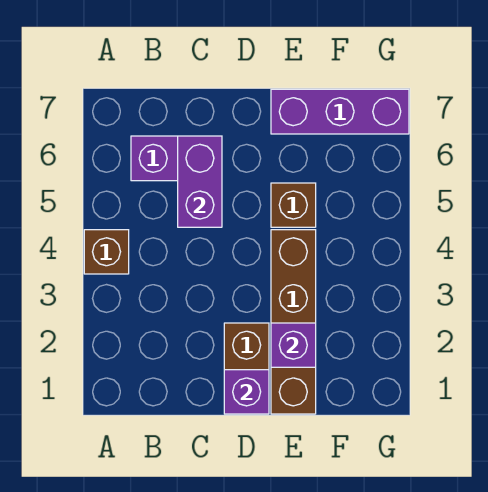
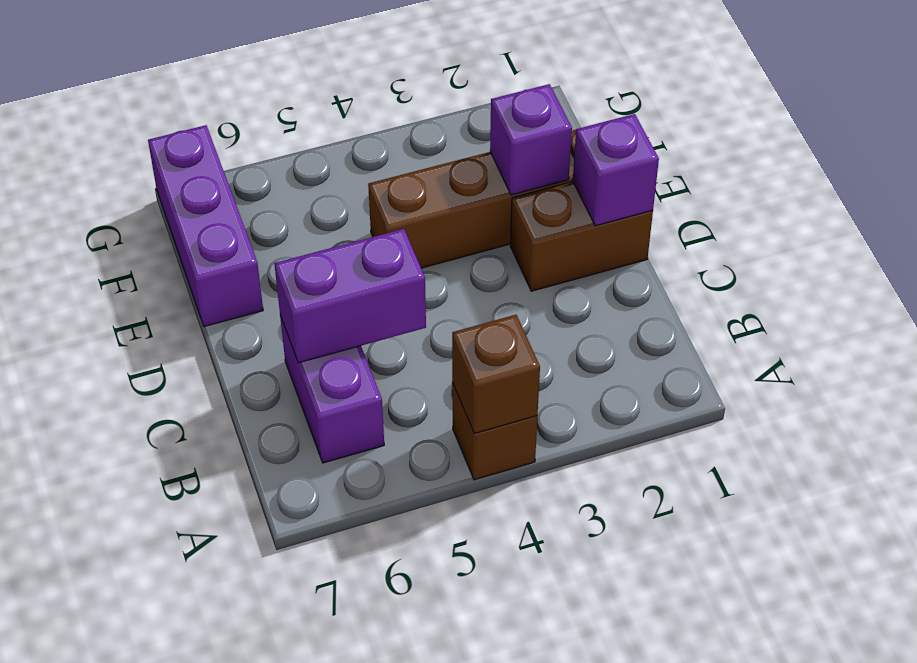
brown 1x1 brick [271,183,316,227] -> brown 1x1 brick moved to [452,315,540,433]

